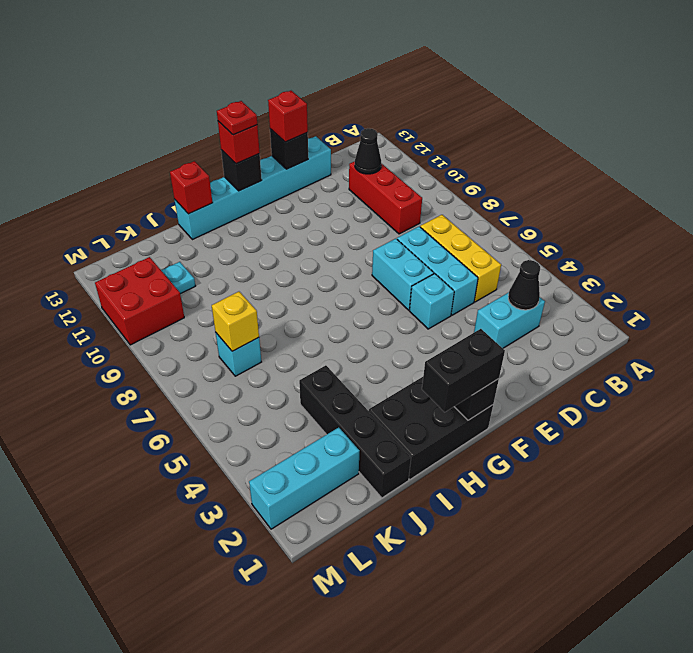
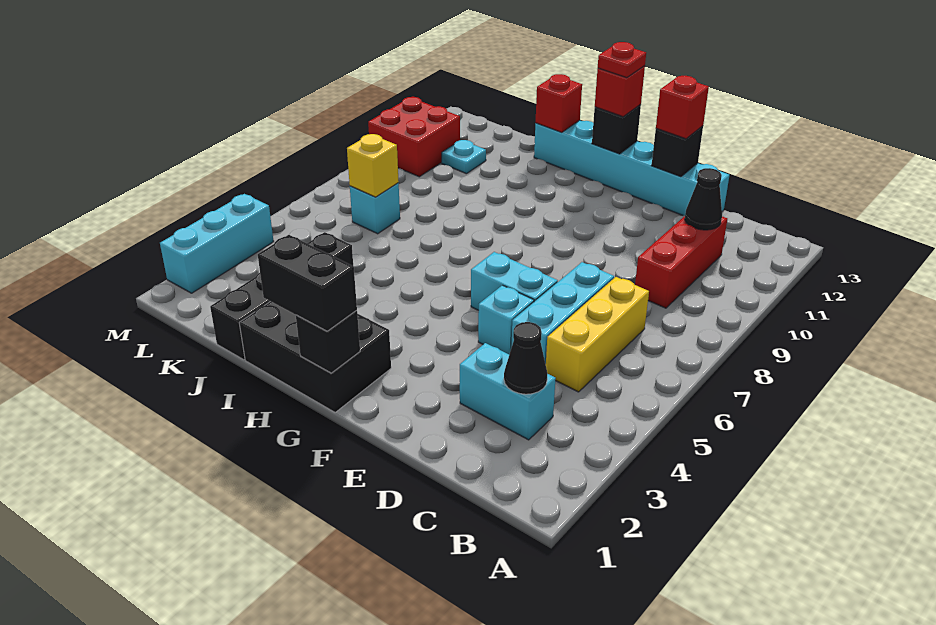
cyan 1x2 brick [372,239,434,310] -> cyan 1x2 brick turned to [471,252,558,310]
cyan 1x3 brick [249,427,359,529] -> cyan 1x3 brick turned to [160,194,274,293]

